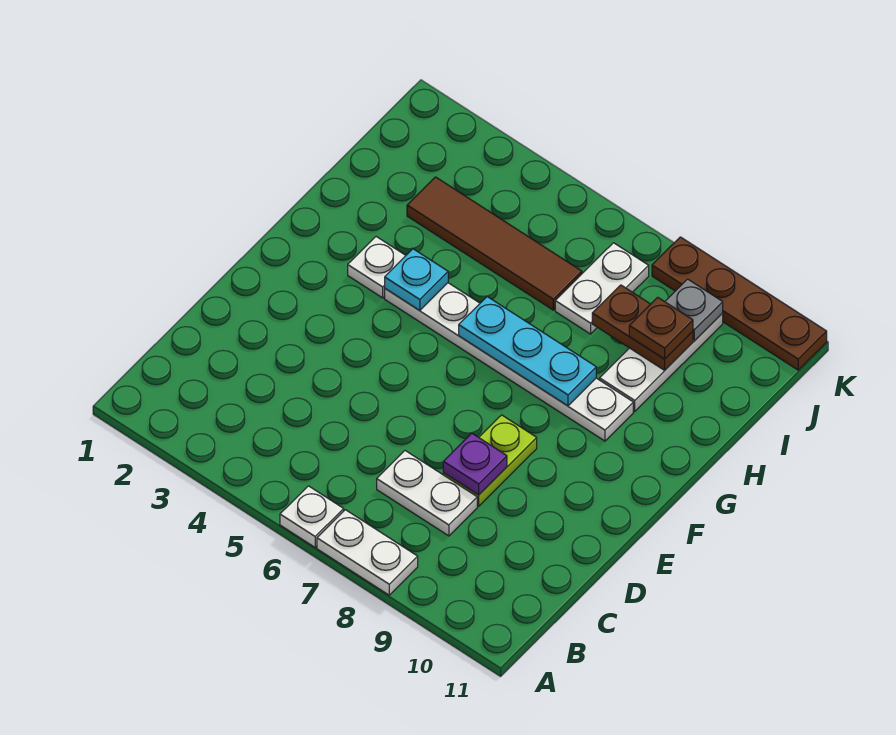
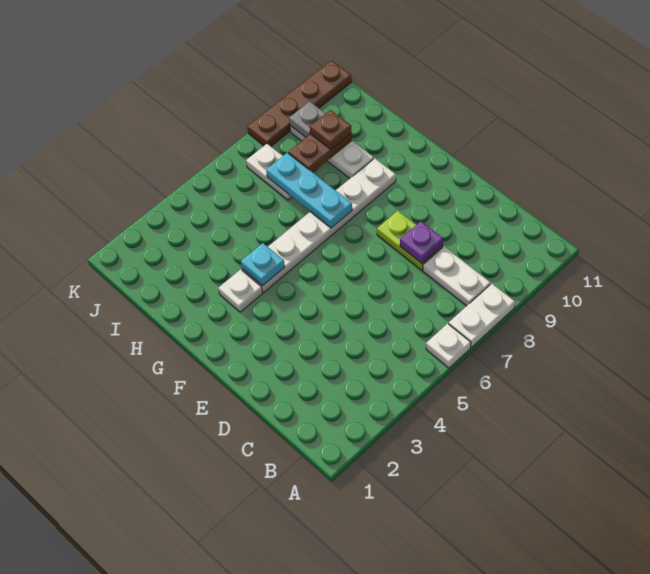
white 1x2 plate [377,451,477,536] -> white 1x2 plate turned to [423,247,491,306]
cyan 1x3 plate [459,297,596,406] -> cyan 1x3 plate turned to [266,153,352,228]
brown 1x4 tile [407,177,582,310] -> none

